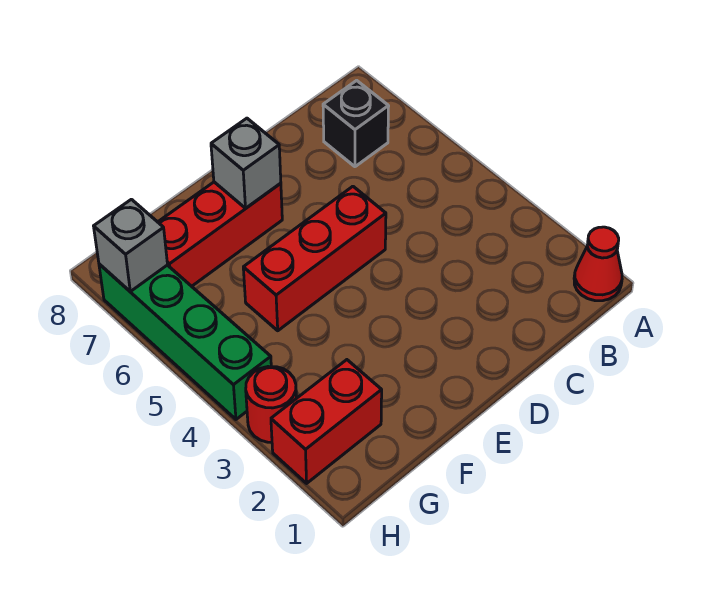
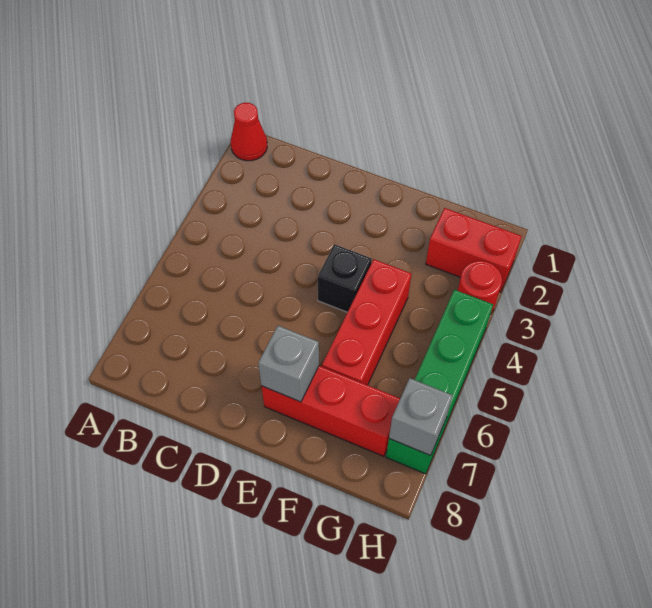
black 1x1 brick [323,80,389,167] -> black 1x1 brick moved to [318,244,372,312]
red 1x3 brick [243,186,386,331] -> red 1x3 brick turned to [322,259,411,385]

